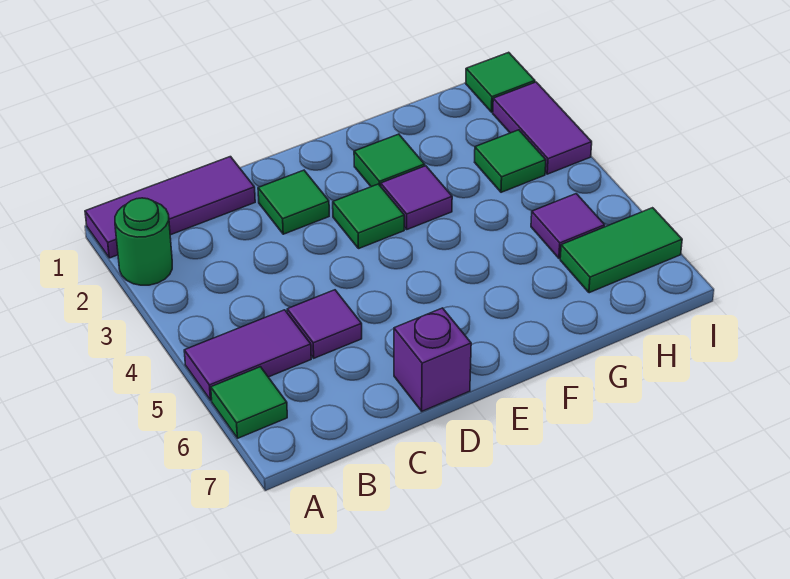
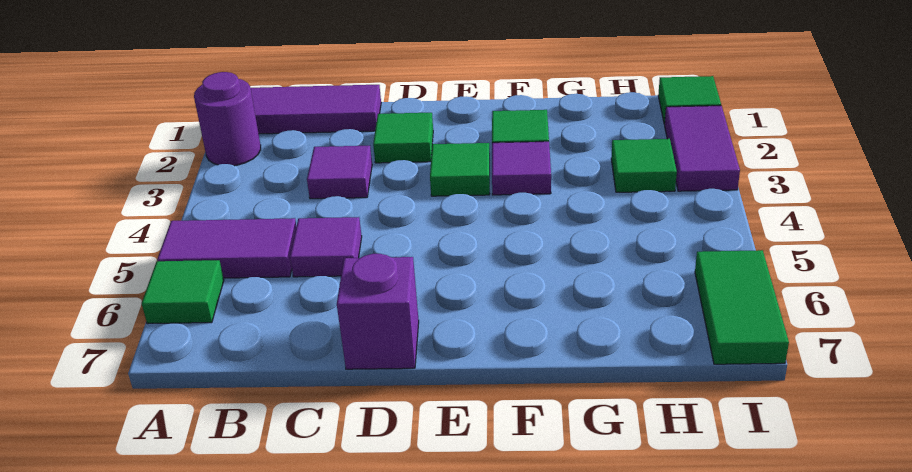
green 1x1 round brick [115,198,172,285] -> purple 1x1 round brick [194,72,261,166]
purple 1x1 tile [531,194,605,258] -> purple 1x1 tile moved to [307,146,372,199]
green 1x2 tile [560,208,682,293] -> green 1x2 tile turned to [695,250,789,364]

